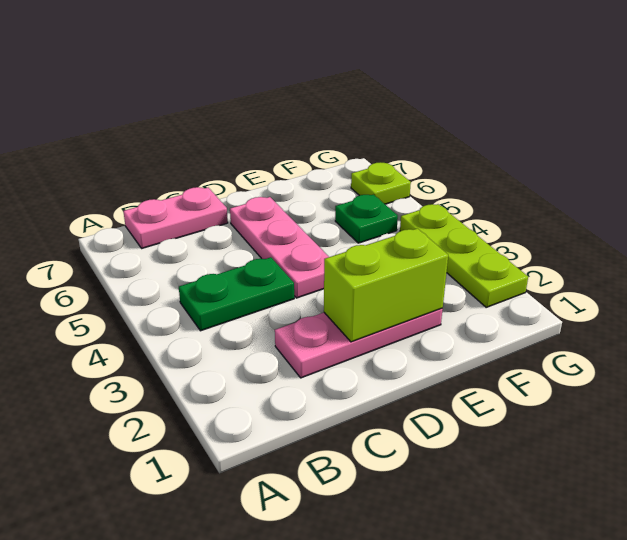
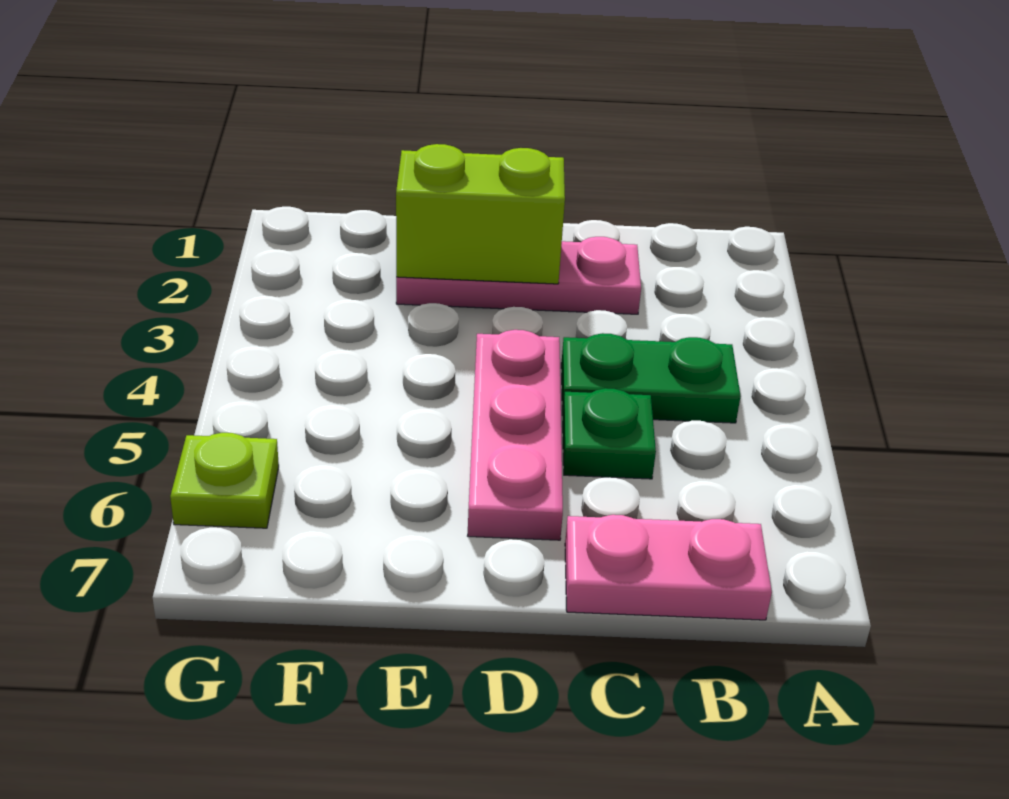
green 1x1 plate [335,195,398,243] -> green 1x1 plate moved to [563,388,656,479]
lime 1x3 plate [400,204,528,307] -> none

